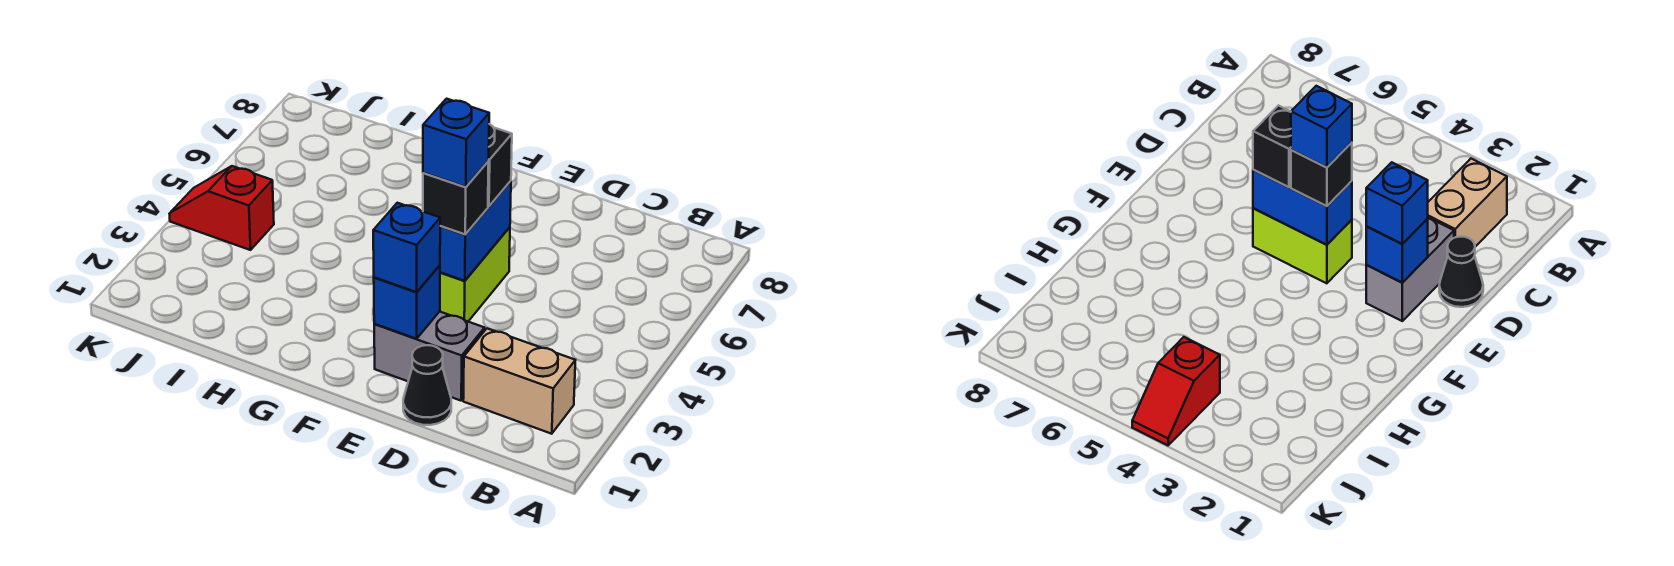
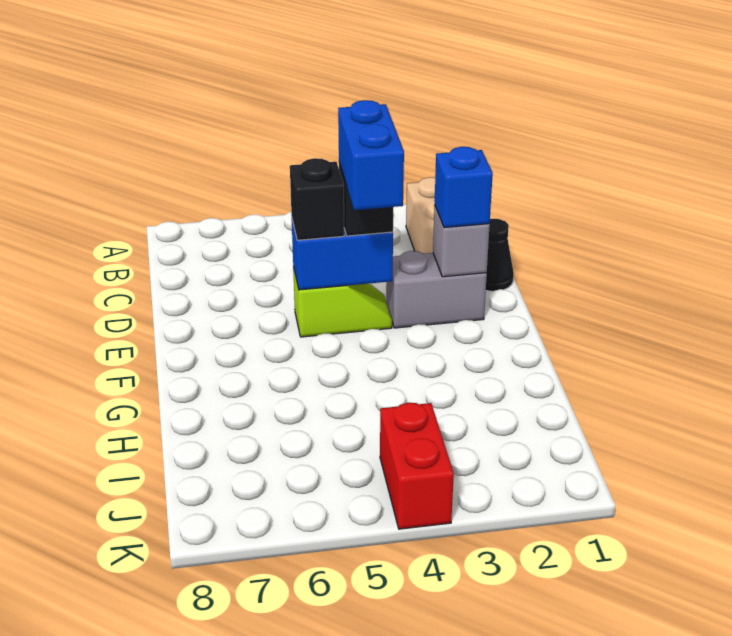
grey 1x2 brick [374,312,485,401] -> grey 1x2 brick turned to [386,251,487,328]
blue 1x1 brick [374,265,440,339] -> grey 1x1 brick [433,205,490,277]
lime 1x2 brick [440,227,510,321] -> lime 1x2 slope [293,267,392,337]
blue 1x1 brick [423,99,489,187] -> blue 1x2 brick [338,100,404,210]
red 1x2 slope [169,166,274,250] -> red 1x2 brick [380,403,454,529]

